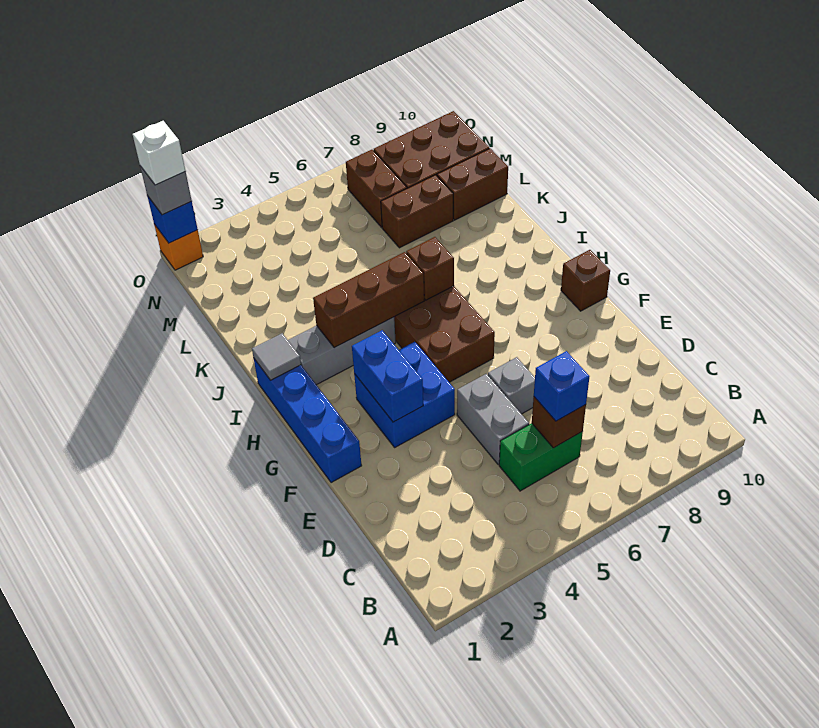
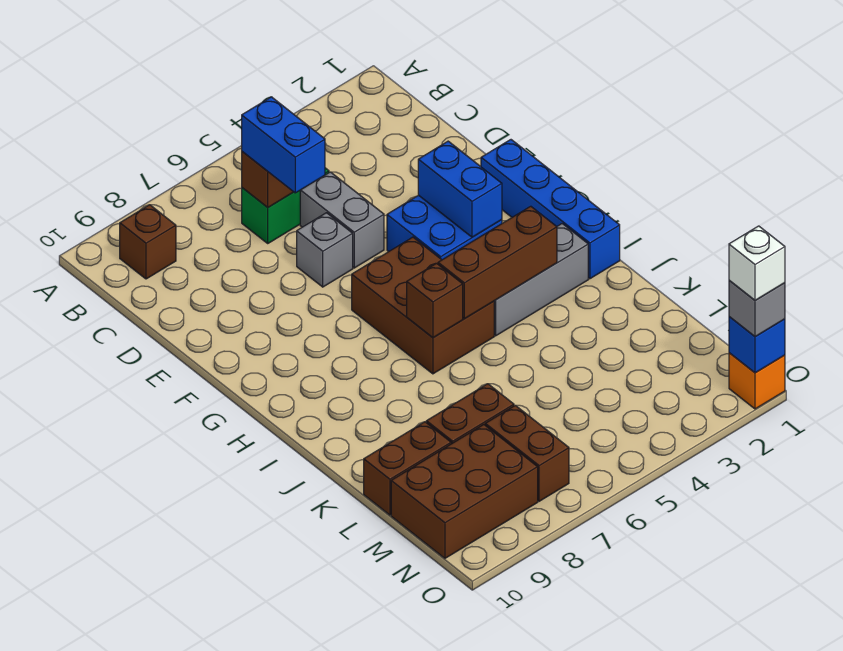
blue 1x1 brick [534,351,589,421] -> blue 1x2 brick [242,97,325,193]
brown 1x1 brick [561,250,610,311] -> brown 1x1 brick moved to [120,205,176,279]
grey 1x1 tile [252,333,301,380] -> none

